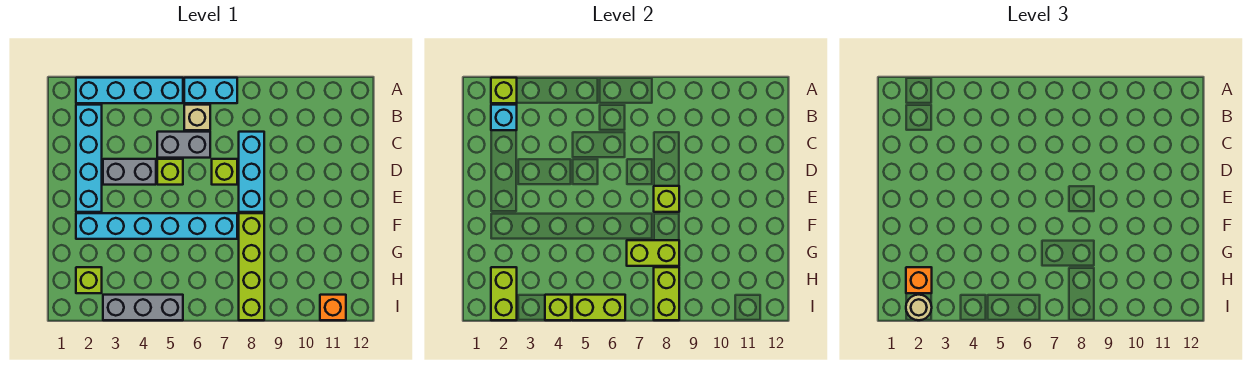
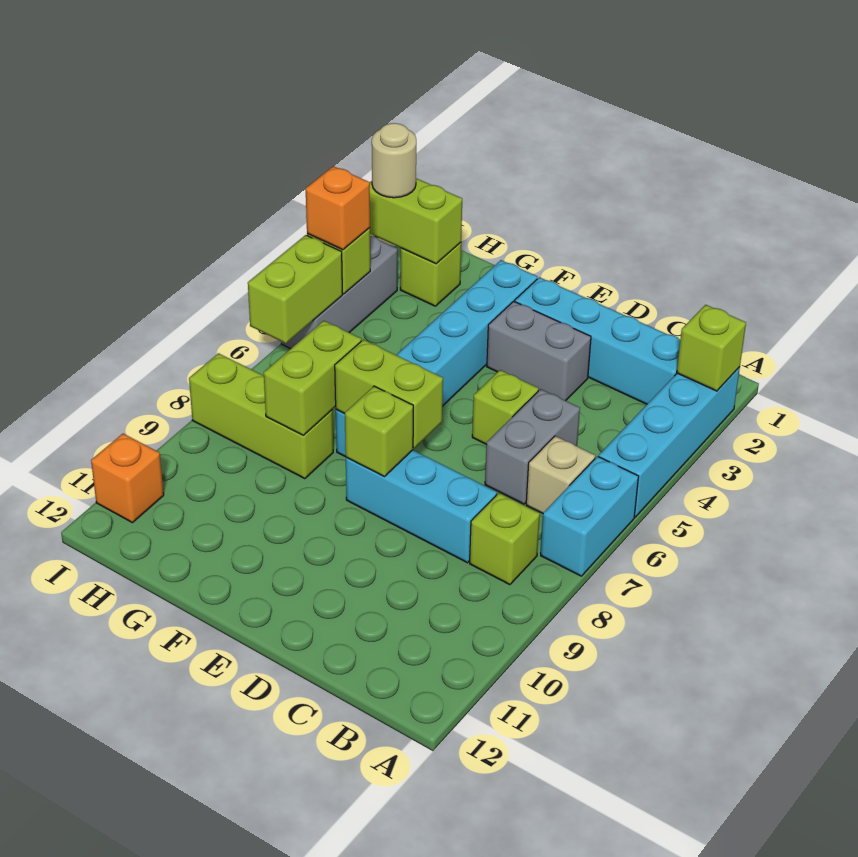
cyan 1x1 brick [491,105,517,130] -> none
grey 1x2 brick [103,159,156,185] -> grey 1x2 brick turned to [487,301,591,401]
lime 1x1 brick [212,159,237,185] -> lime 1x1 brick moved to [470,493,540,585]
lime 1x4 brick [239,213,264,320] -> lime 1x3 brick [189,353,333,479]
orange 1x1 brick [906,267,932,293] -> orange 1x1 brick moved to [306,166,370,250]
lime 1x2 brick [654,267,679,320] -> lime 1x2 brick moved to [335,340,443,448]

